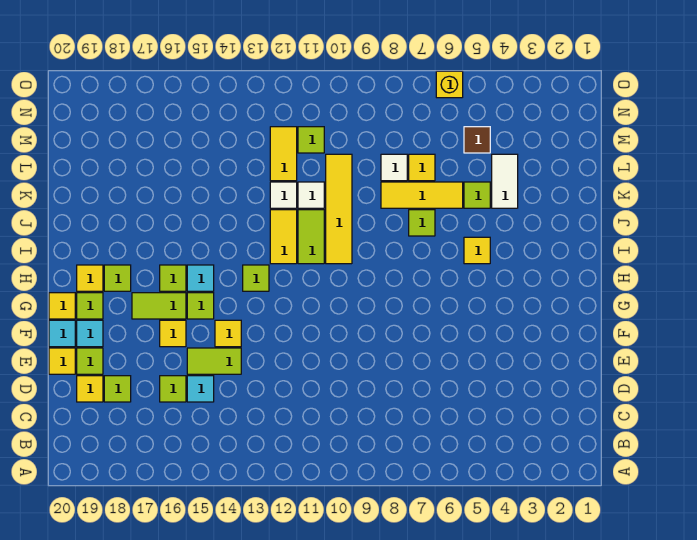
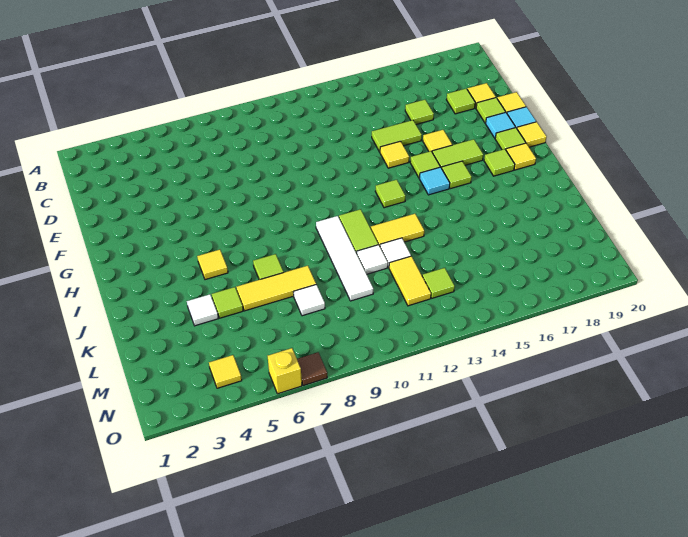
cyan 1x1 tile [187,376,214,402] -> none
yellow 1x4 tile [326,154,352,264] -> white 1x4 tile [316,216,373,301]
yellow 1x2 tile [270,210,297,264] -> yellow 1x2 tile turned to [371,214,424,246]
white 1x2 tile [492,154,518,208] -> white 1x1 tile [187,294,218,326]
yellow 1x1 tile [409,154,435,181] -> yellow 1x1 tile moved to [209,355,242,388]
brown 1x1 tile [464,127,490,153] -> brown 1x1 tile moved to [297,352,327,386]
lime 1x1 tile [298,127,324,153] -> lime 1x1 tile moved to [422,268,455,298]

